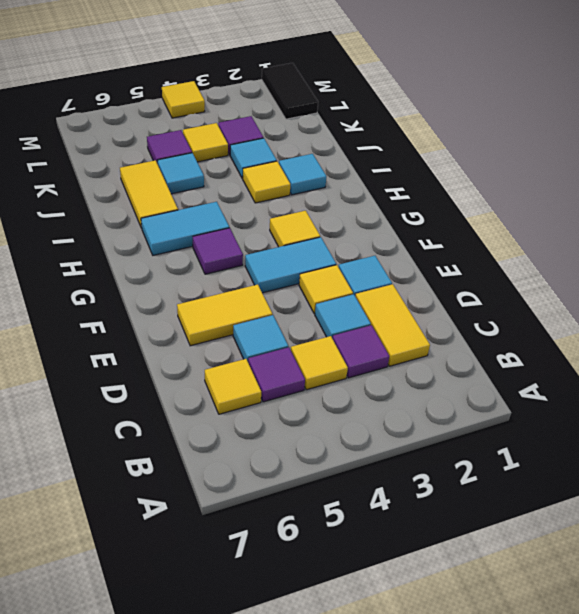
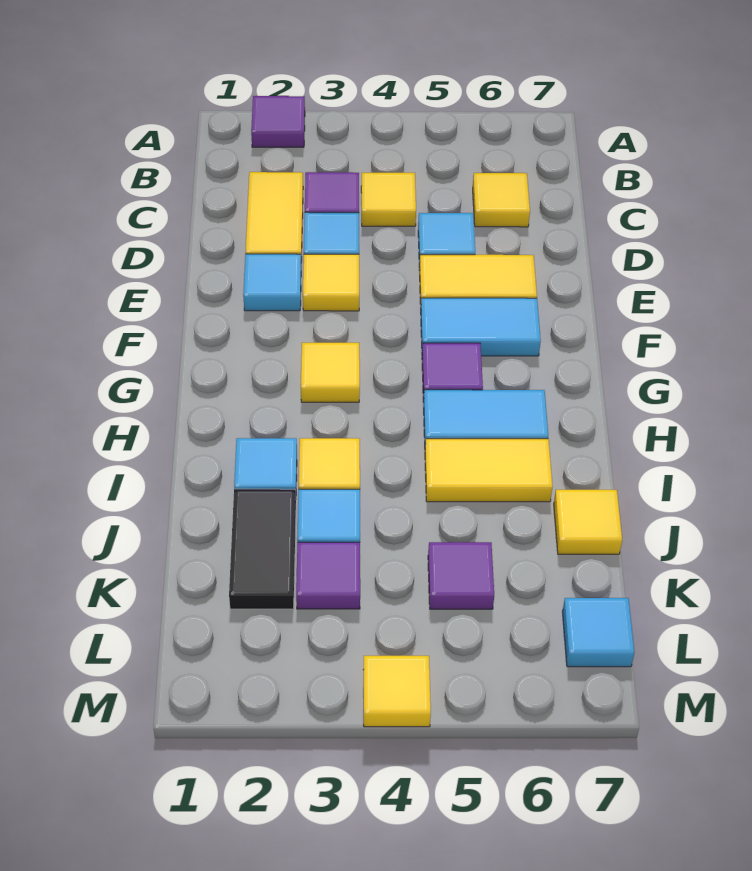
purple 1x1 tile [248,347,305,402] -> purple 1x1 tile moved to [251,96,305,147]
cyan 1x2 tile [245,237,336,293] -> cyan 1x2 tile moved to [421,298,541,356]
yellow 1x2 tile [120,160,178,228] -> yellow 1x2 tile turned to [425,439,553,502]
cyan 1x1 tile [157,153,204,194] -> cyan 1x1 tile moved to [563,598,634,667]
yellow 1x1 tile [183,123,228,162] -> yellow 1x1 tile moved to [554,490,622,554]
black 1x2 tile [262,63,318,119] -> black 1x2 tile moved to [229,489,296,609]

